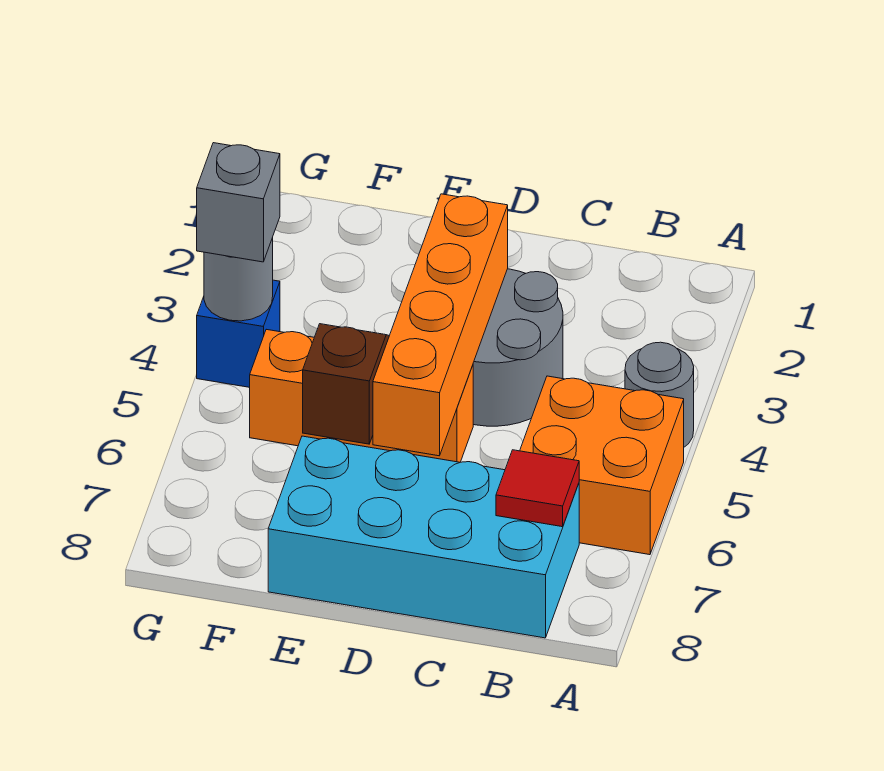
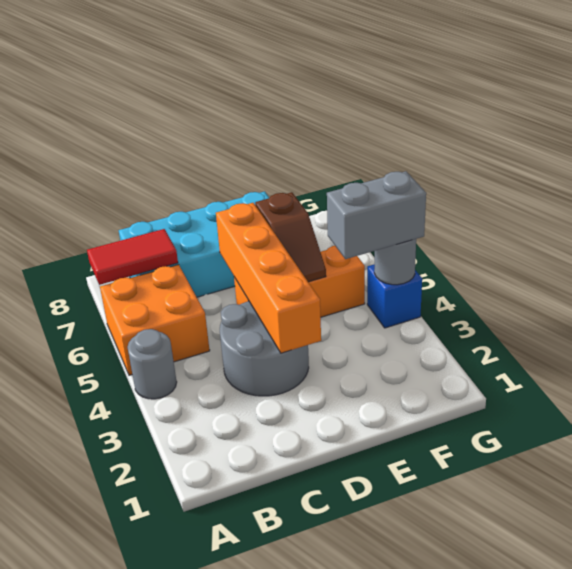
red 1x1 tile [496,450,579,527] -> red 1x2 tile [87,229,178,285]
grey 1x1 brick [197,143,280,262] -> grey 1x2 brick [327,171,426,259]

